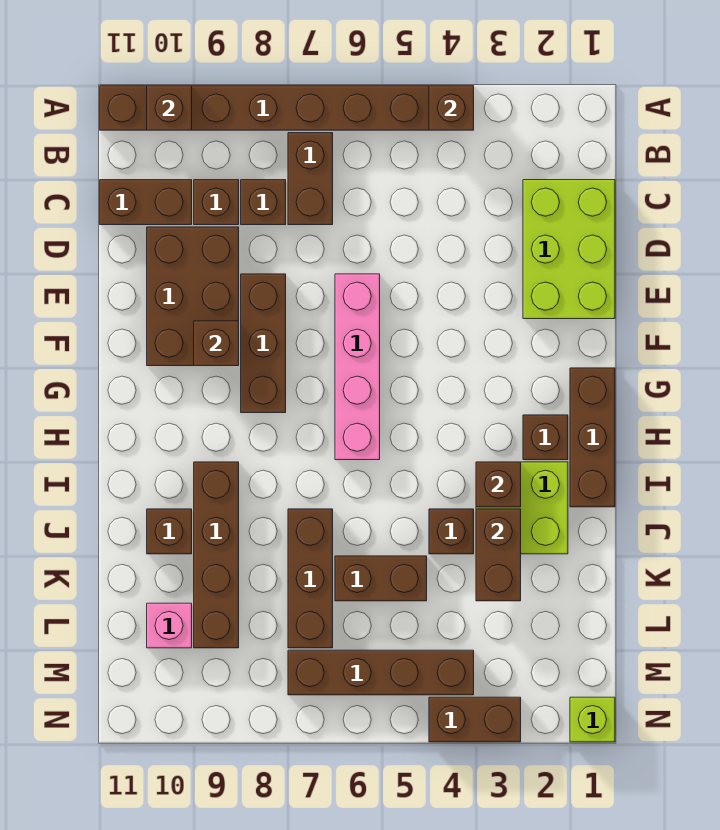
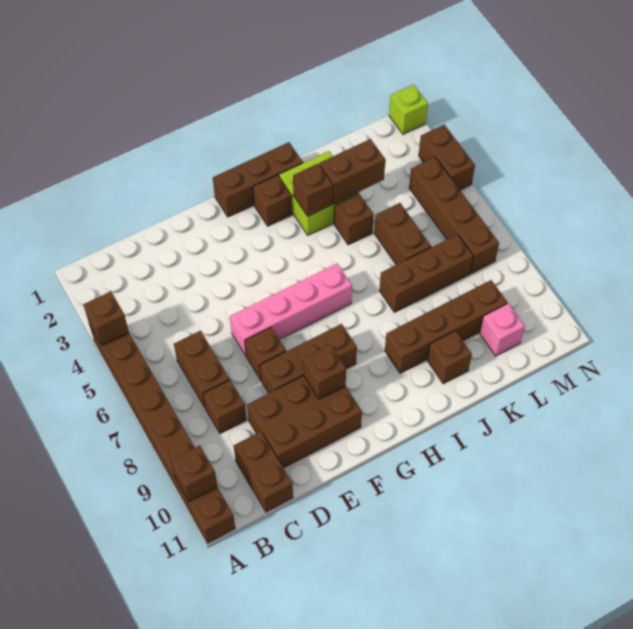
brown 1x2 brick [288,133,333,225] -> brown 1x2 brick turned to [174,331,230,408]
lime 2x3 brick [523,180,615,319] -> none
brown 1x1 brick [194,180,239,225] -> brown 1x1 brick moved to [245,327,286,380]

